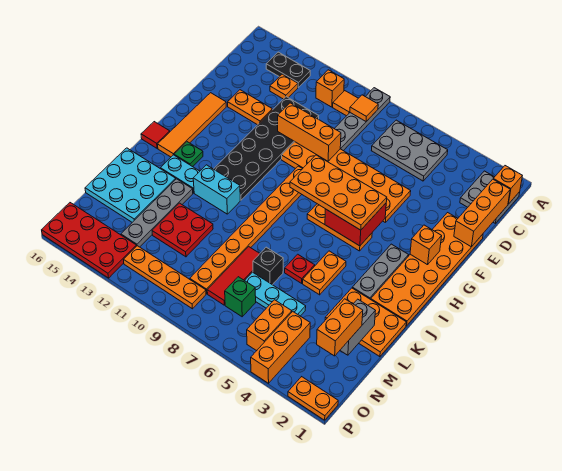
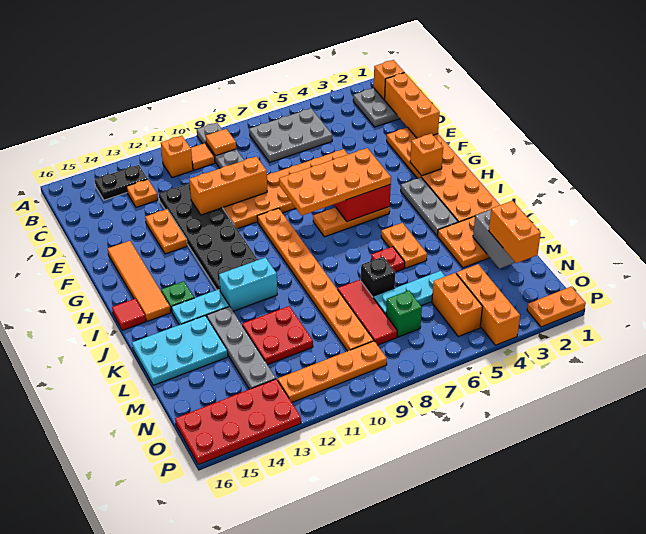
orange 1x2 plate [228,90,272,125] -> orange 1x2 plate turned to [145,209,187,254]
cyan 3x3 plate [85,148,176,222] -> cyan 2x3 plate [132,316,228,385]

